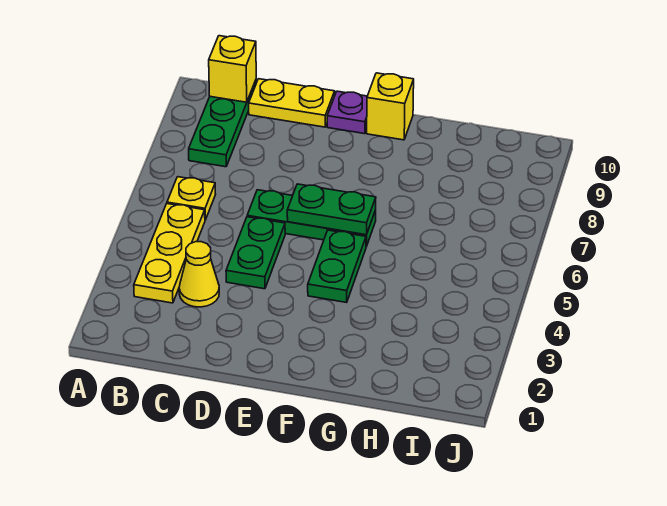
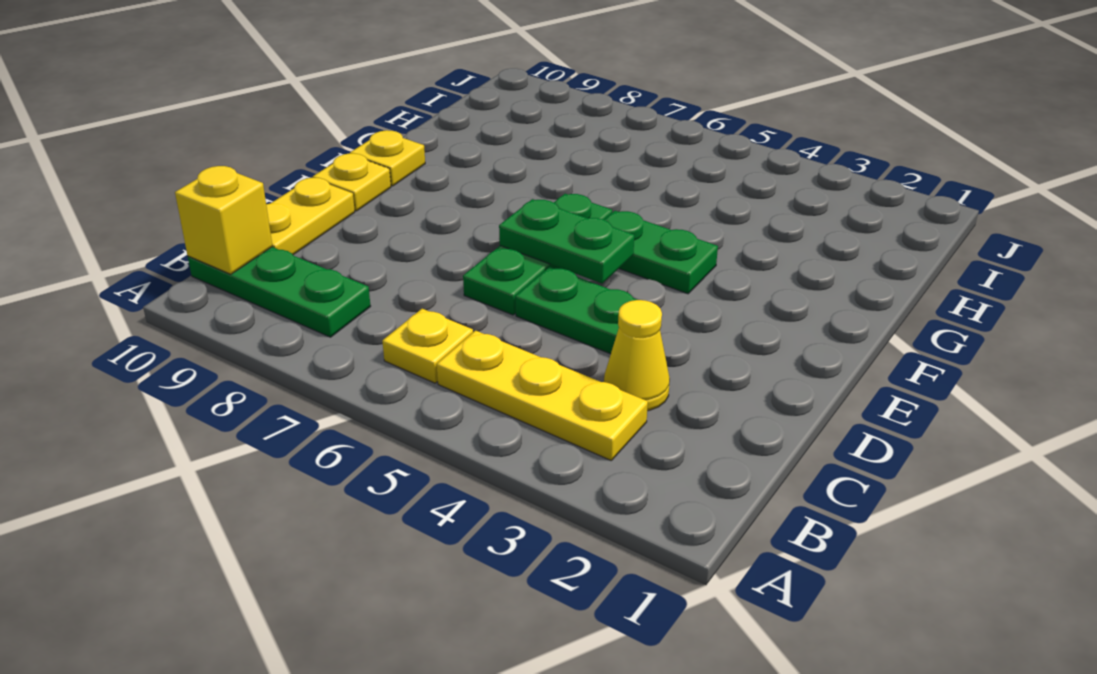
green 1x2 plate [287,184,376,235] -> green 1x2 plate turned to [499,199,634,283]
purple 1x1 plate [327,91,367,134] -> yellow 1x1 plate [313,153,391,211]
yellow 1x1 brick [367,73,414,140] -> yellow 1x1 plate [350,130,425,186]

